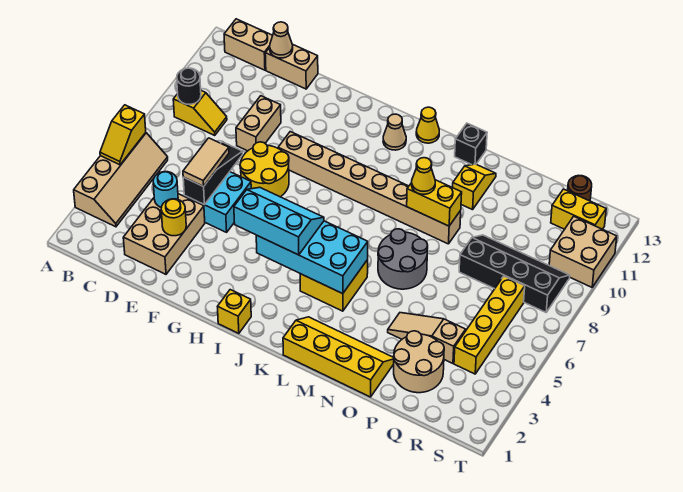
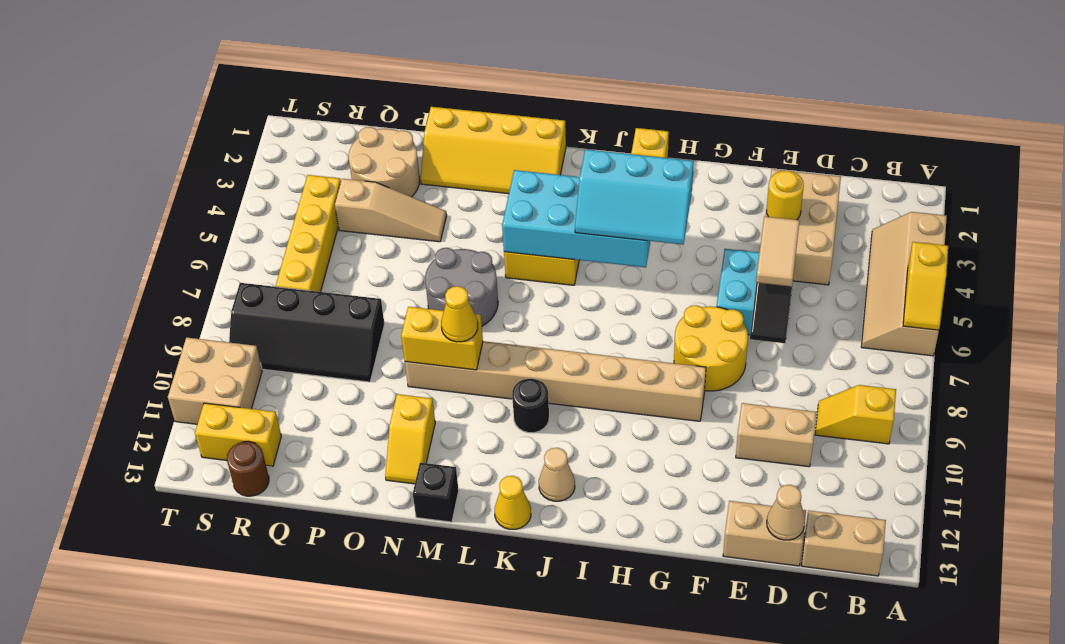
yellow 1x2 slope [100,105,146,165] -> yellow 1x2 slope turned to [903,242,948,330]
black 1x1 round brick [177,68,201,104] -> black 1x1 round brick moved to [512,378,549,433]
cyan 1x1 round brick [153,172,178,207] -> none
tan 1x2 brick [236,96,281,151] -> tan 1x2 brick turned to [736,403,816,467]

